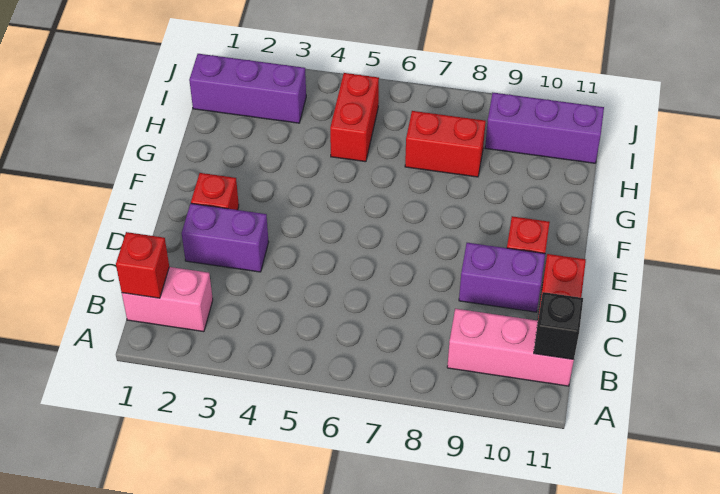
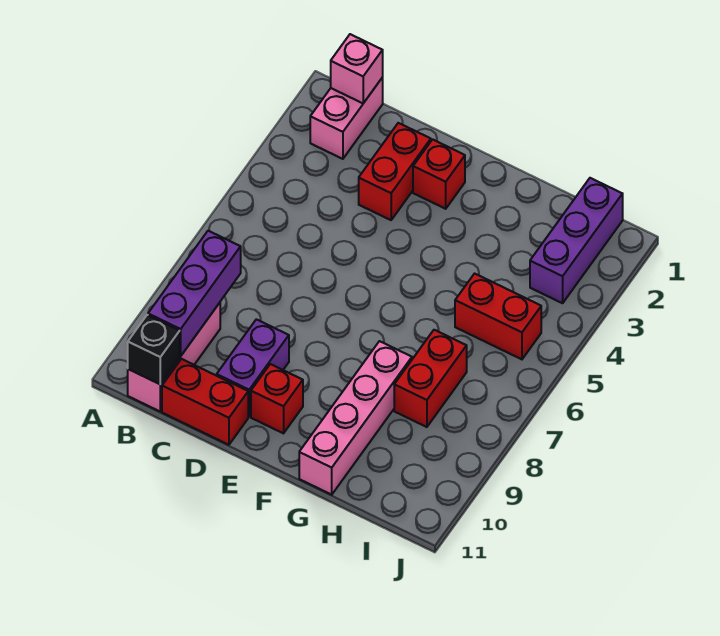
red 1x1 brick [116,232,169,298] -> pink 1x1 brick [331,34,383,103]
purple 1x2 brick [182,203,269,272] -> red 1x2 brick [359,123,431,220]
none -> pink 1x4 brick [299,341,412,495]
purple 1x3 brick [485,93,604,163] -> purple 1x3 brick moved to [148,231,241,356]

